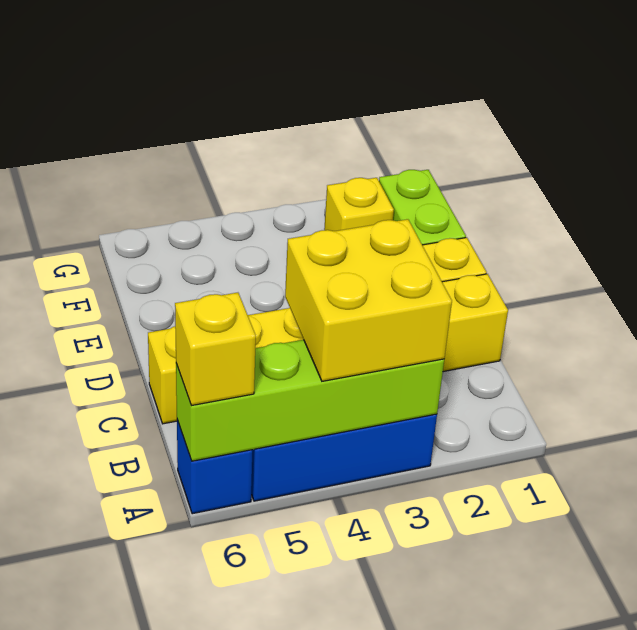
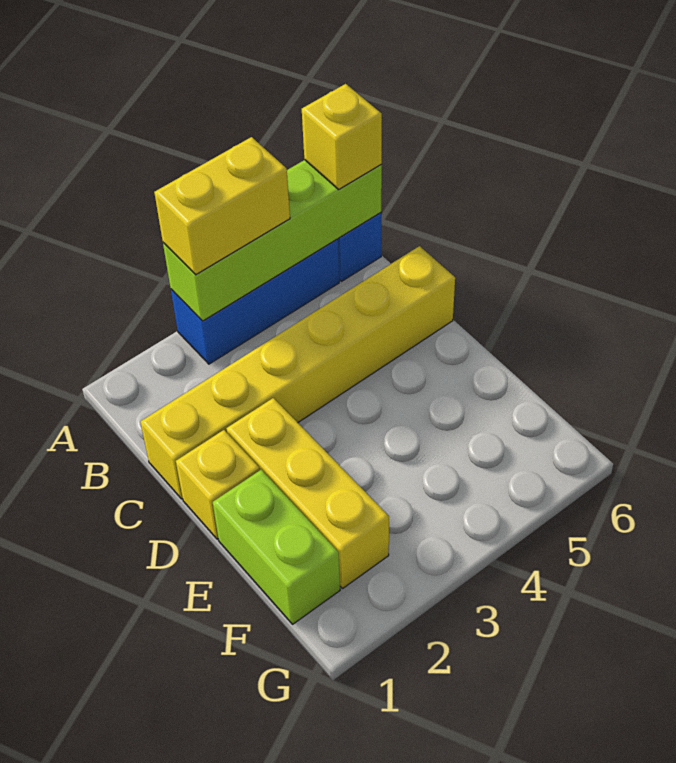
yellow 2x2 brick [285,219,452,381] -> yellow 1x2 brick [154,137,290,275]
yellow 1x1 brick [324,178,394,231] -> yellow 1x3 brick [226,398,389,588]

